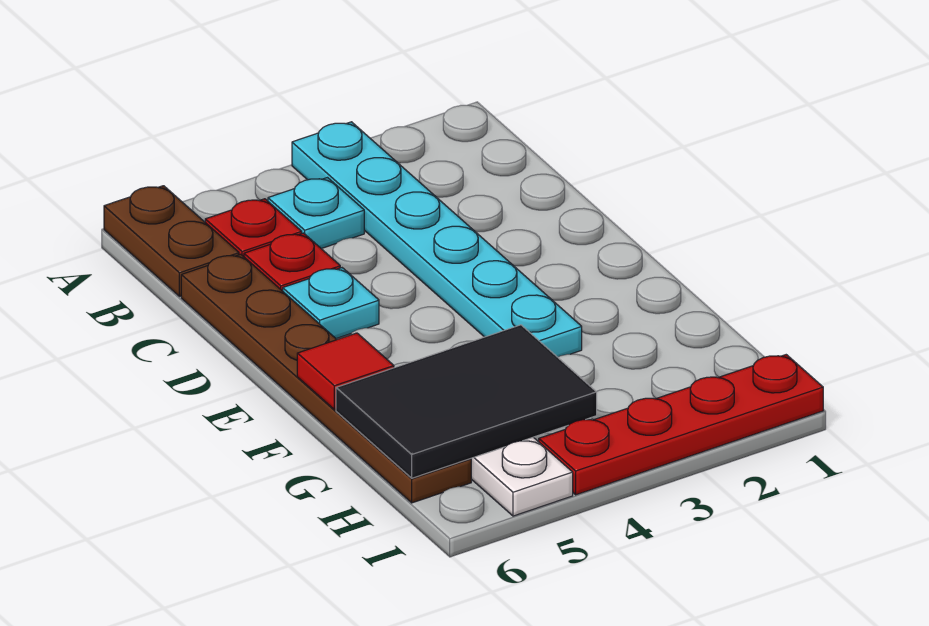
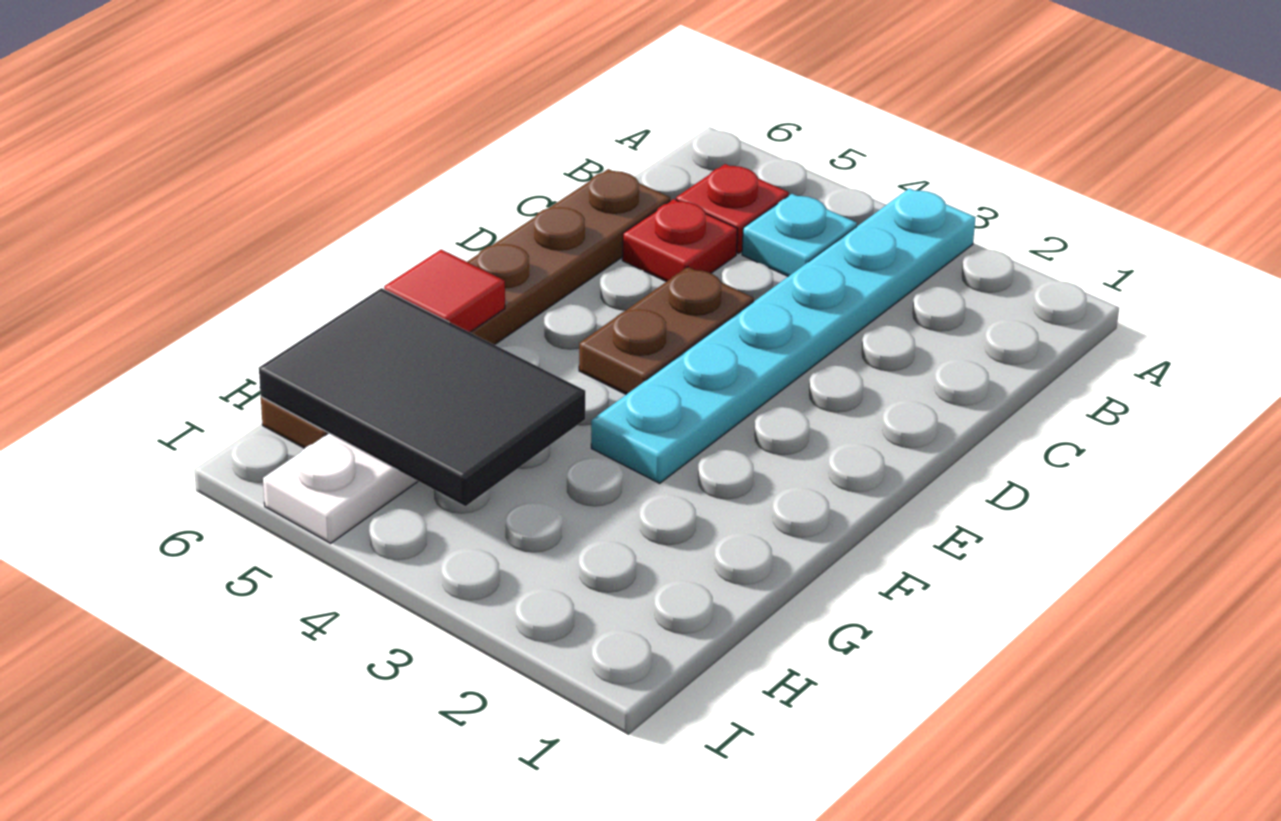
brown 1x2 plate [104,186,239,297] -> brown 1x2 plate moved to [579,267,754,394]
cyan 1x1 plate [283,268,379,339] -> none
red 1x4 plate [539,355,823,495] -> none

